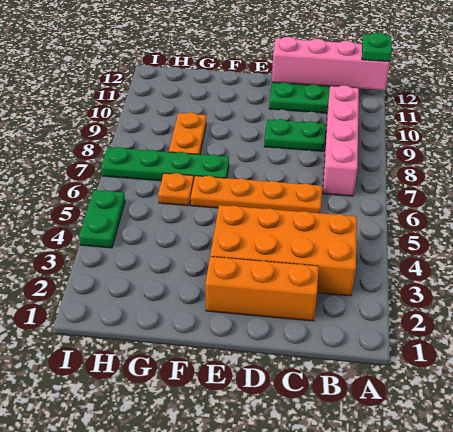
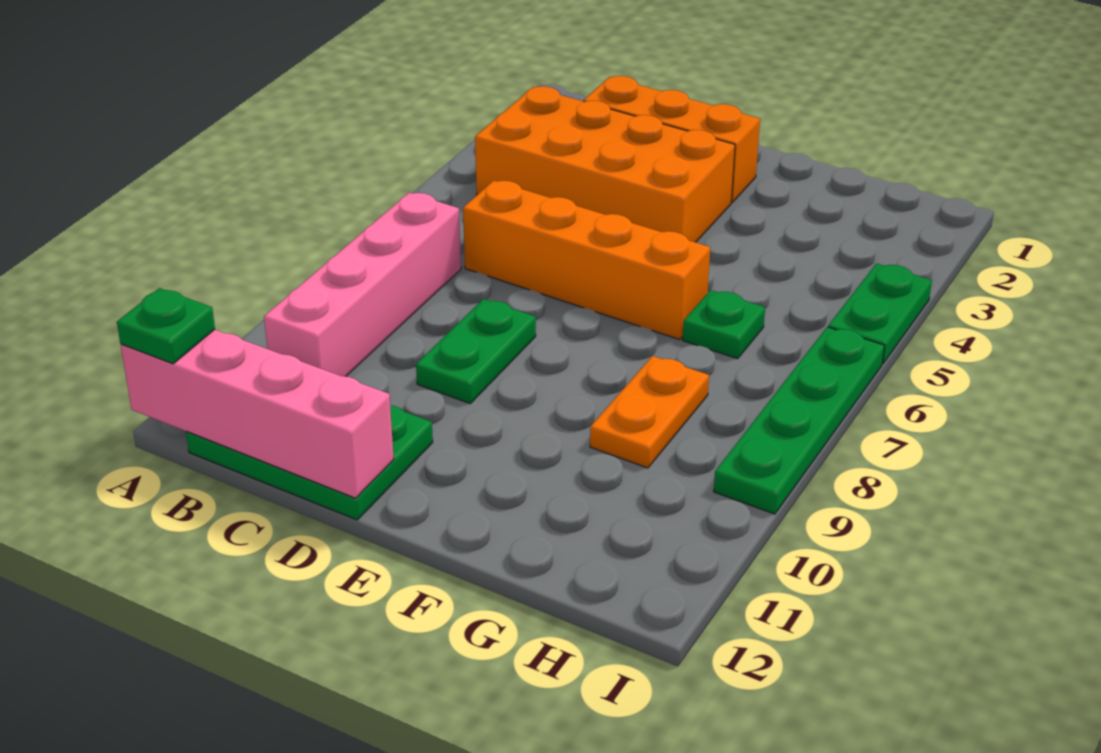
orange 1x4 plate [191,176,322,213] -> orange 1x4 brick [463,180,710,339]
green 1x2 plate [264,119,326,151] -> green 1x2 plate turned to [416,299,536,403]
green 1x4 plate [101,147,229,181] -> green 1x4 plate turned to [714,327,885,514]
orange 1x1 plate [158,173,194,206] -> green 1x1 plate [683,290,765,359]

